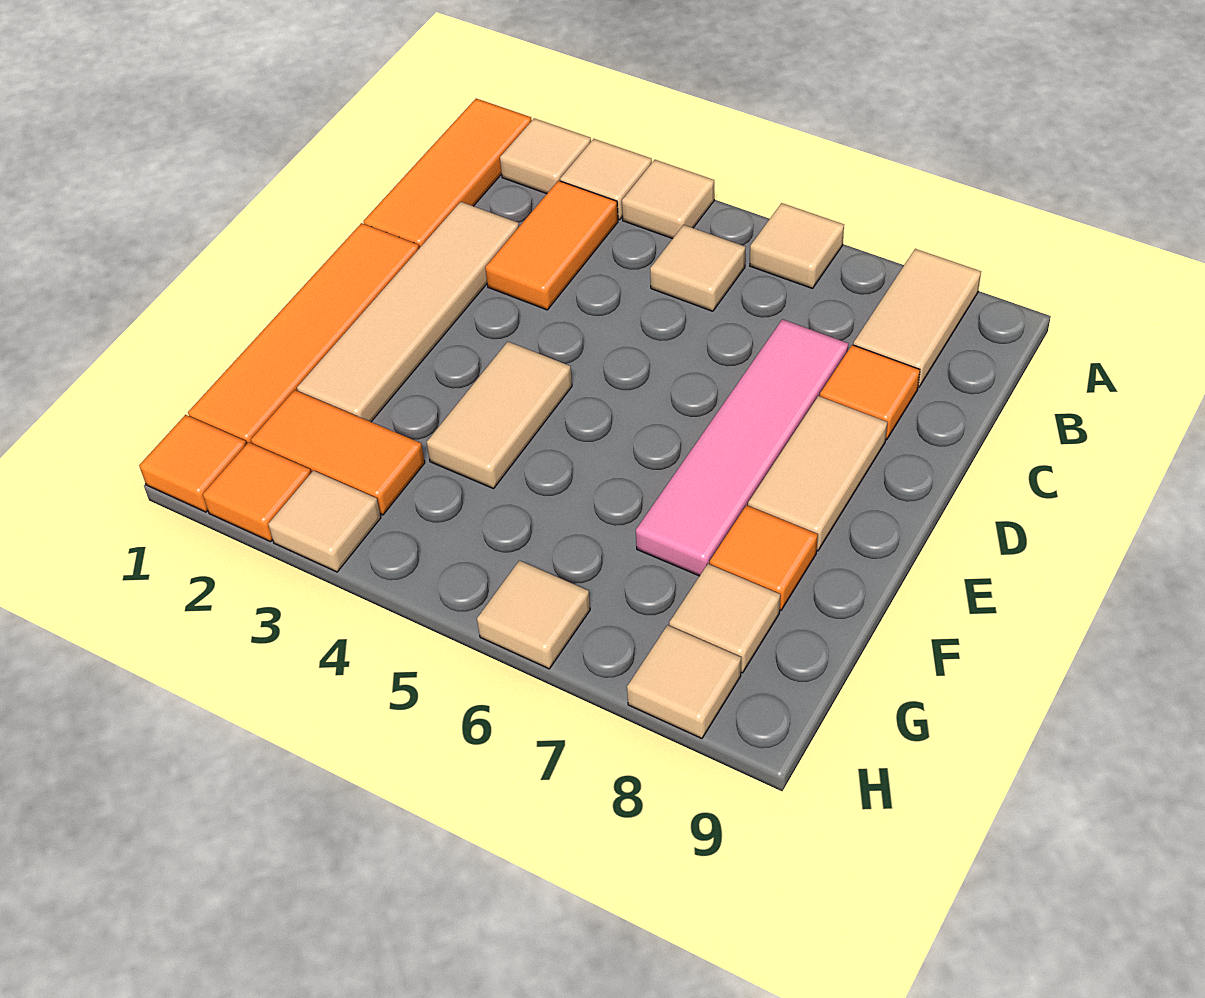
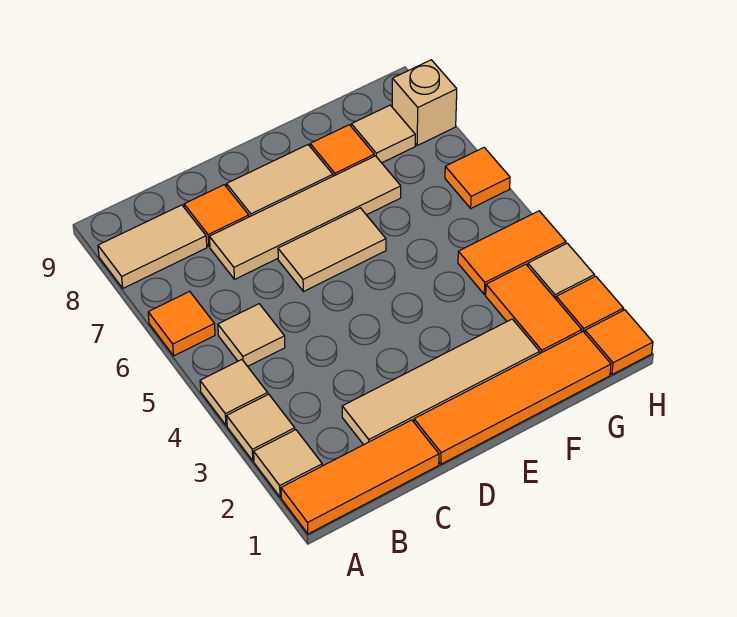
tan 1x1 tile [750,203,844,288] -> orange 1x1 tile [148,291,215,356]
orange 1x2 tile [485,181,618,310] -> orange 1x2 tile moved to [458,211,566,294]
pink 1x4 tile [636,319,848,576] -> tan 1x4 tile [209,156,401,279]
tan 1x2 tile [427,342,572,489] -> tan 1x2 tile moved to [278,208,386,292]
tan 1x1 tile [477,561,590,669] -> orange 1x1 tile [445,148,510,208]
tan 1x1 tile [627,625,741,738] -> tan 1x1 brick [392,60,457,146]

